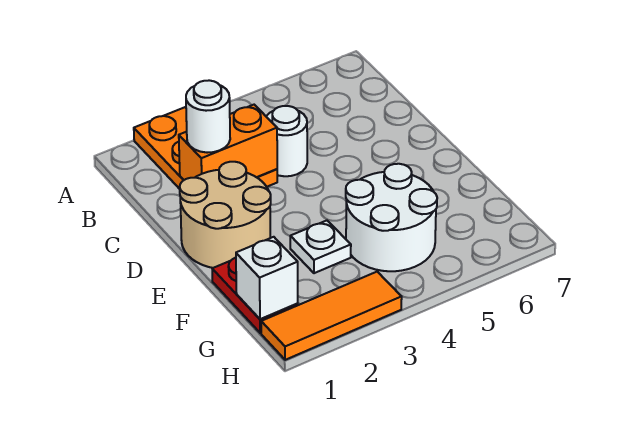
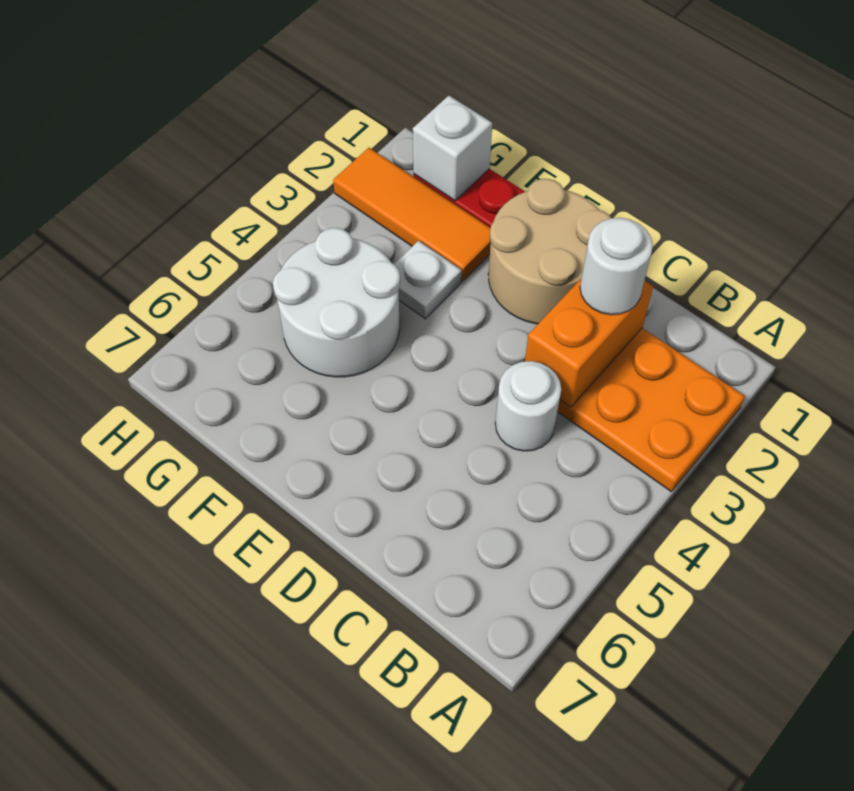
orange 1x3 tile [261,272,402,360] -> orange 1x3 tile turned to [333,148,491,281]

